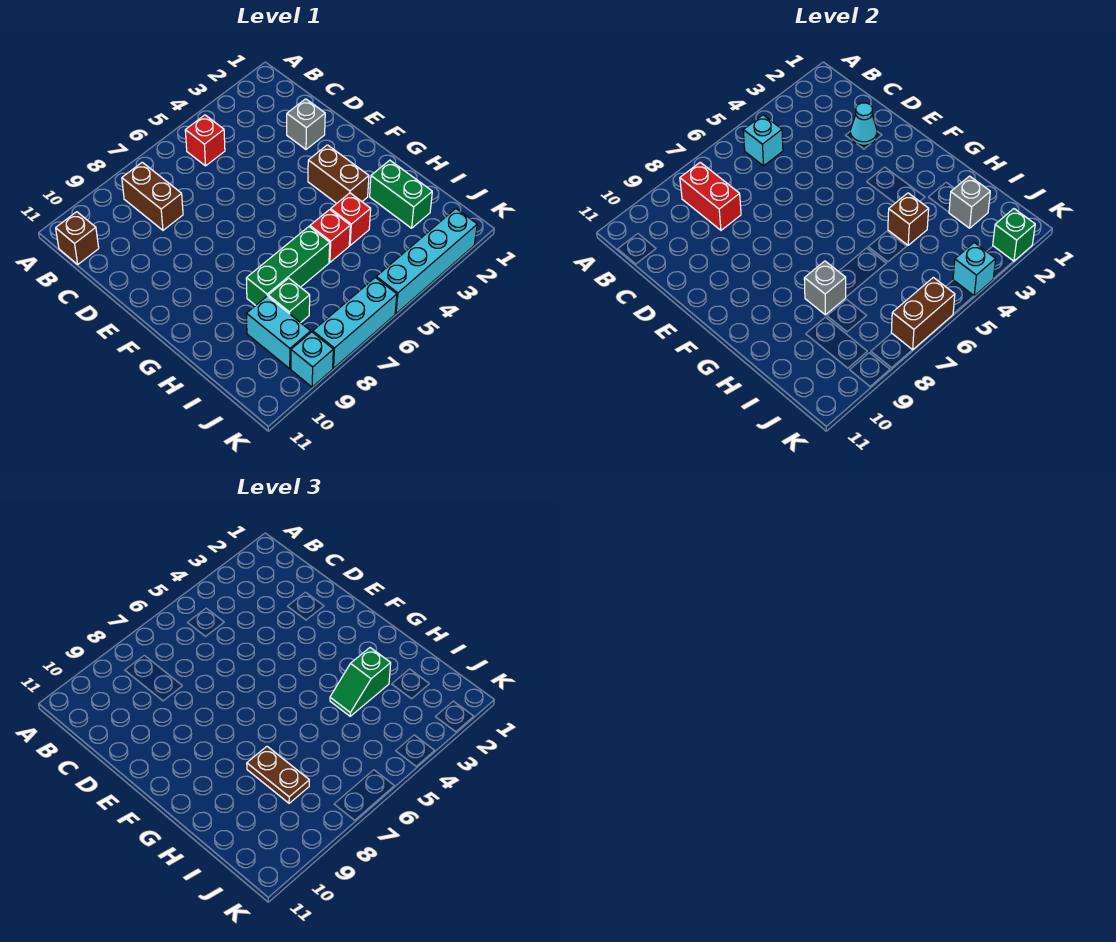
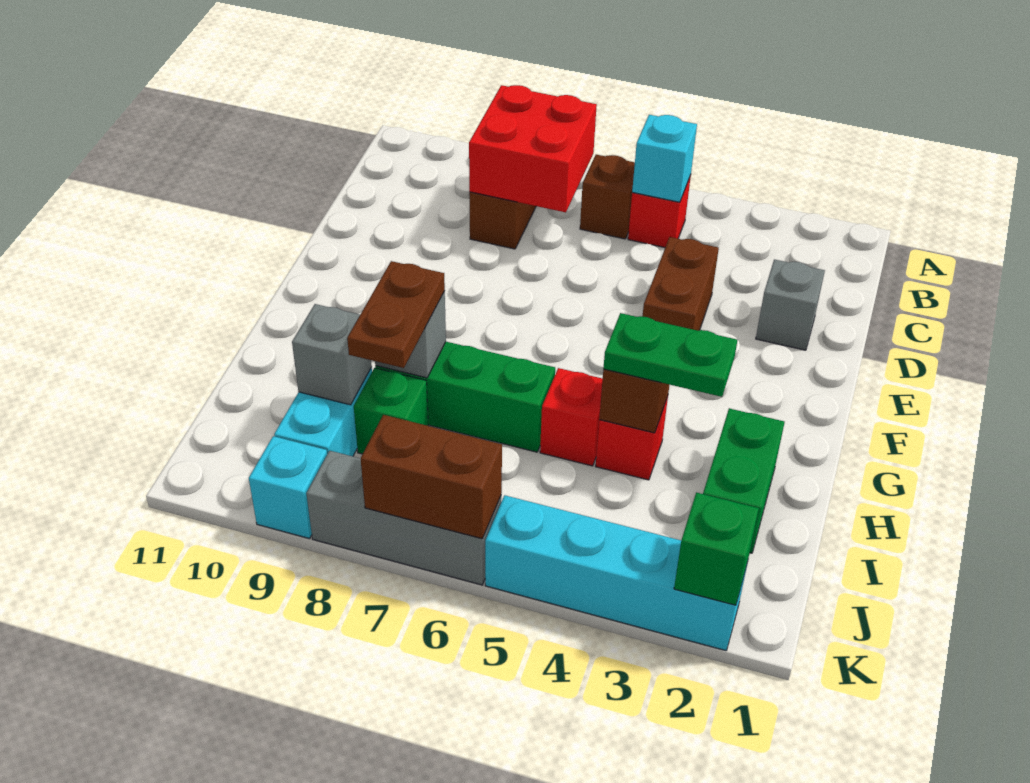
red 1x2 brick [680,162,741,230] -> red 2x2 brick [469,85,597,212]
brown 1x1 brick [56,212,99,264] -> brown 1x1 brick moved to [580,155,635,239]
cyan 1x1 cone [850,103,877,145] -> none
brown 1x2 brick [308,145,369,203] -> brown 1x2 brick moved to [642,237,719,331]
green 1x2 slope [330,648,391,716] -> green 1x2 plate [603,313,737,397]
grey 1x1 brick [949,176,990,228] -> grey 1x1 brick moved to [292,304,372,405]
cyan 1x1 brick [953,243,996,296] -> none
cyan 1x3 brick [313,277,397,368] -> grey 1x3 brick [306,451,501,585]

